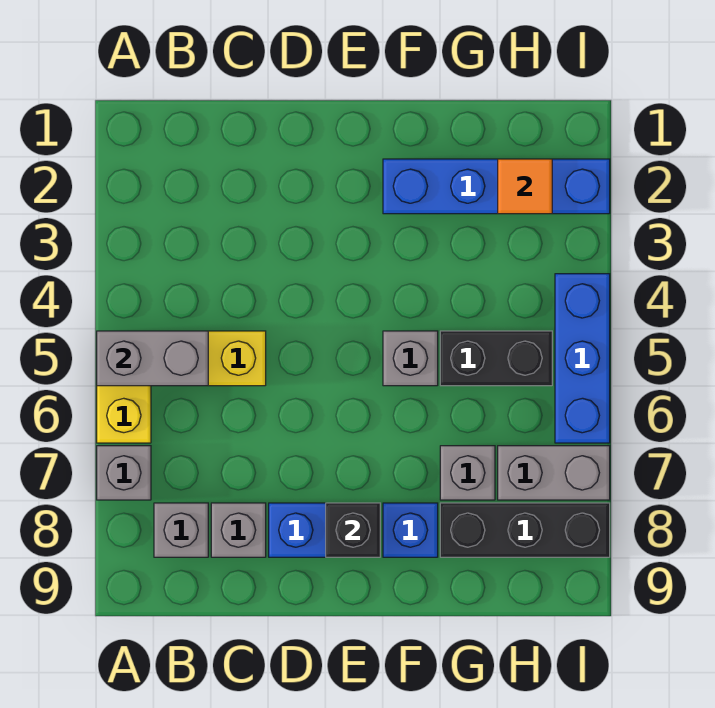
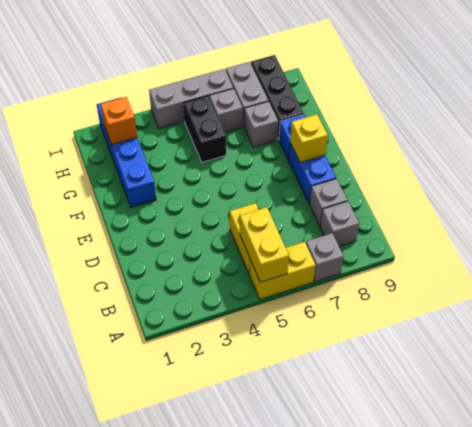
grey 1x2 brick [97,331,208,386] -> yellow 1x2 brick [240,207,289,282]
black 1x1 brick [326,503,380,557] -> yellow 1x1 brick [290,114,328,163]
grey 1x1 brick [383,331,438,386] -> grey 1x1 brick moved to [209,88,243,132]
orange 1x1 tile [498,159,552,214] -> orange 1x1 brick [101,97,137,145]
blue 1x3 brick [555,274,610,443] -> grey 1x3 brick [149,69,233,129]

